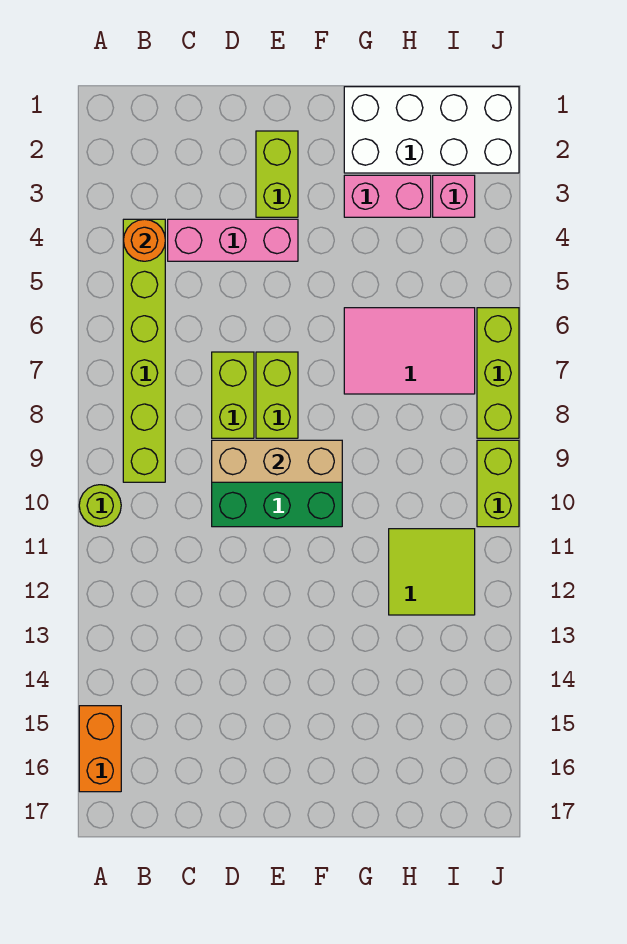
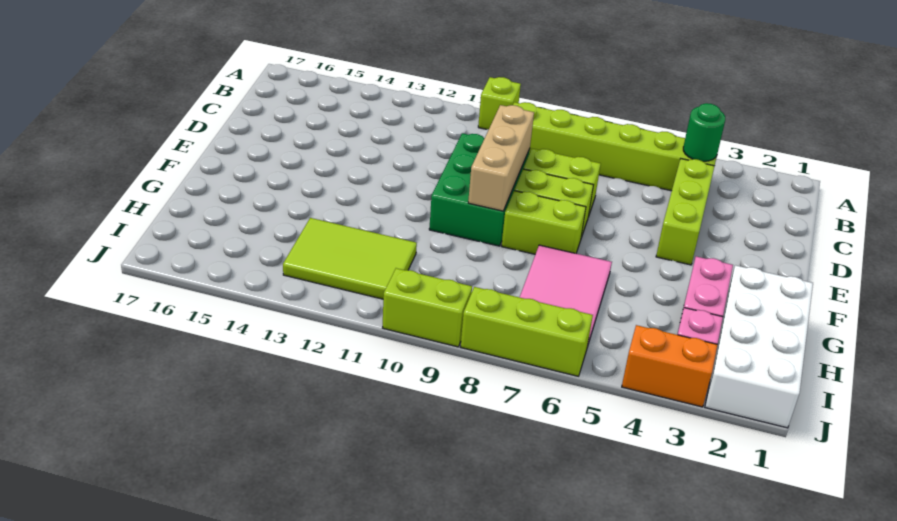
lime 1x1 round brick [79,485,121,527] -> lime 1x1 brick [478,77,521,129]
orange 1x2 brick [79,706,121,792] -> orange 1x2 brick moved to [622,325,718,407]
orange 1x1 round brick [123,219,165,261] -> green 1x1 round brick [683,103,725,161]
pink 1x3 brick [168,219,298,261] -> lime 1x3 brick [656,159,714,265]
lime 1x2 brick [256,131,298,217] -> lime 1x2 brick moved to [502,191,586,254]
lime 2x2 tile [389,529,475,615] -> lime 2x3 tile [283,218,417,299]

